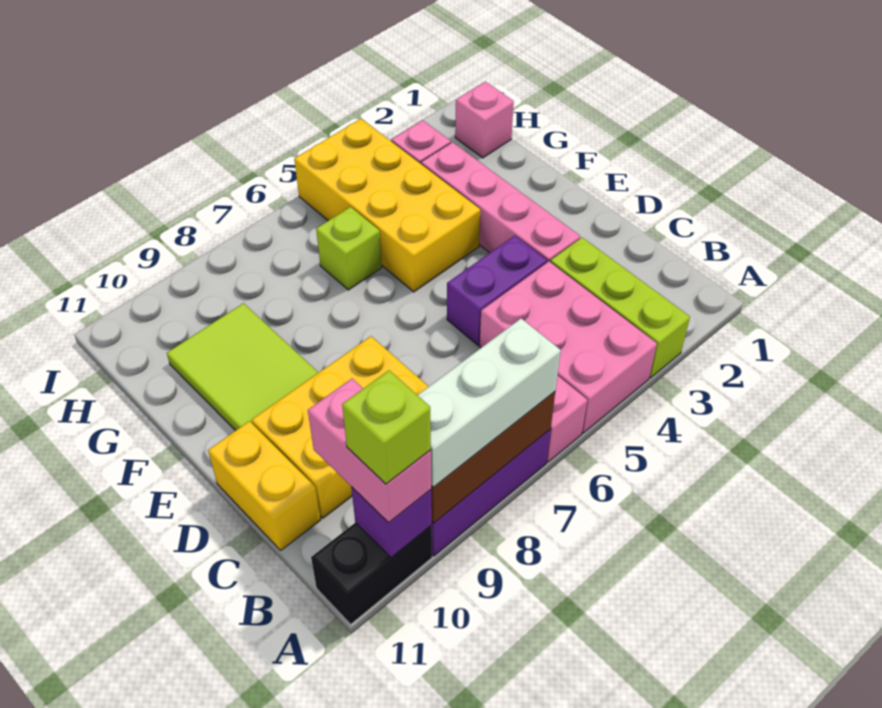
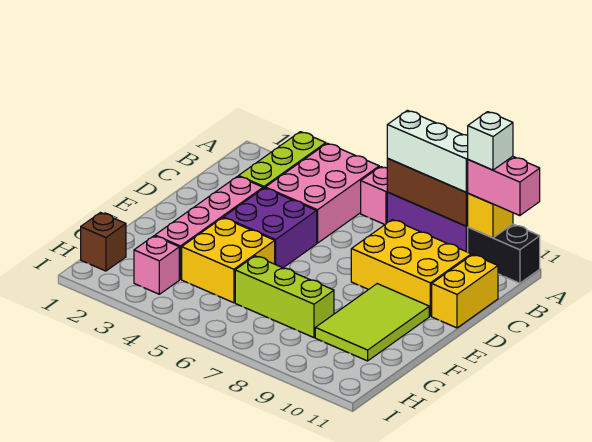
purple 1x1 brick [351,487,432,557] -> yellow 1x1 brick [467,193,513,238]
pink 1x2 brick [308,379,431,523] -> pink 1x2 brick turned to [468,156,540,216]
lime 1x1 brick [342,371,431,484] -> white 1x1 brick [468,112,513,170]
purple 1x2 brick [447,236,547,345] -> purple 2x2 brick [224,188,317,268]
yellow 2x4 brick [294,119,480,292] -> yellow 2x2 brick [182,218,275,303]
lime 1x1 brick [316,207,382,290] -> lime 1x3 brick [235,256,334,338]
pink 1x1 brick [455,82,514,158] -> brown 1x1 brick [81,213,126,271]

